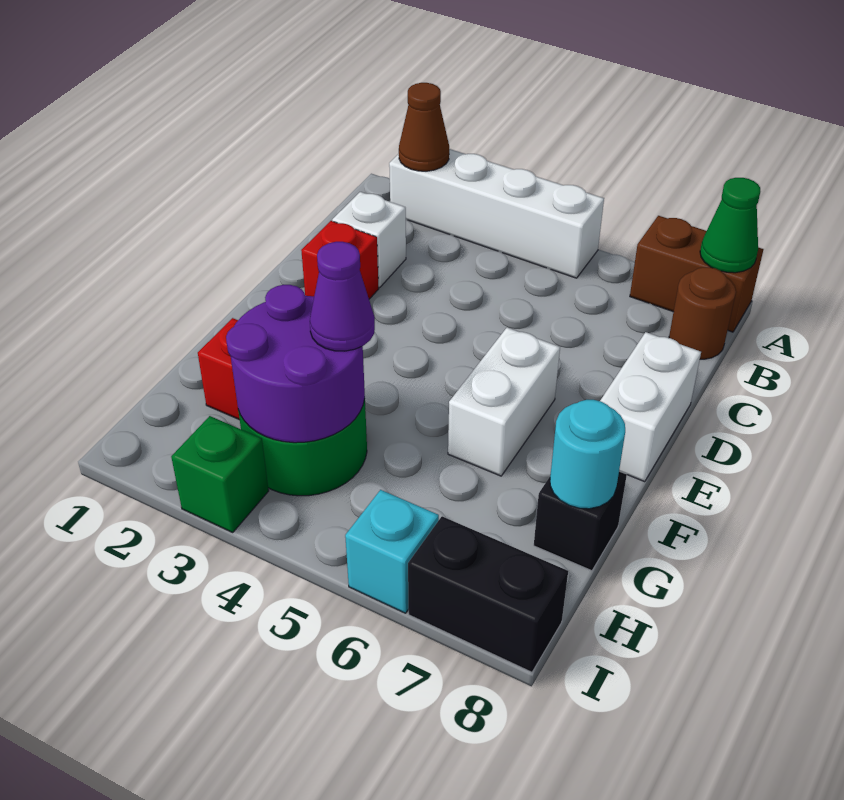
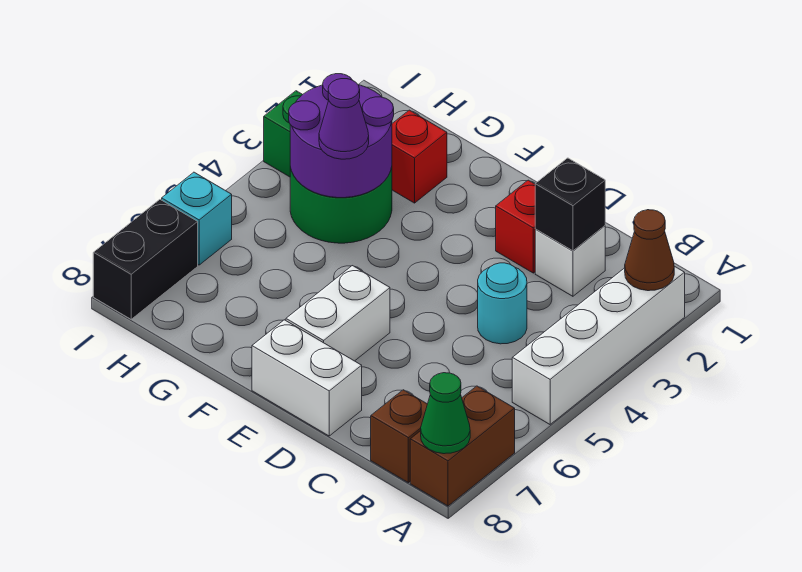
brown 1x1 round brick [669,267,736,359] -> brown 1x1 brick [371,390,427,483]
white 1x2 brick [448,328,560,476] -> white 1x2 brick turned to [286,266,390,361]
black 1x1 brick [534,472,627,571] -> black 1x1 brick moved to [535,158,605,251]
cyan 1x1 round brick [550,400,625,509] -> cyan 1x1 round brick moved to [478,263,527,344]

